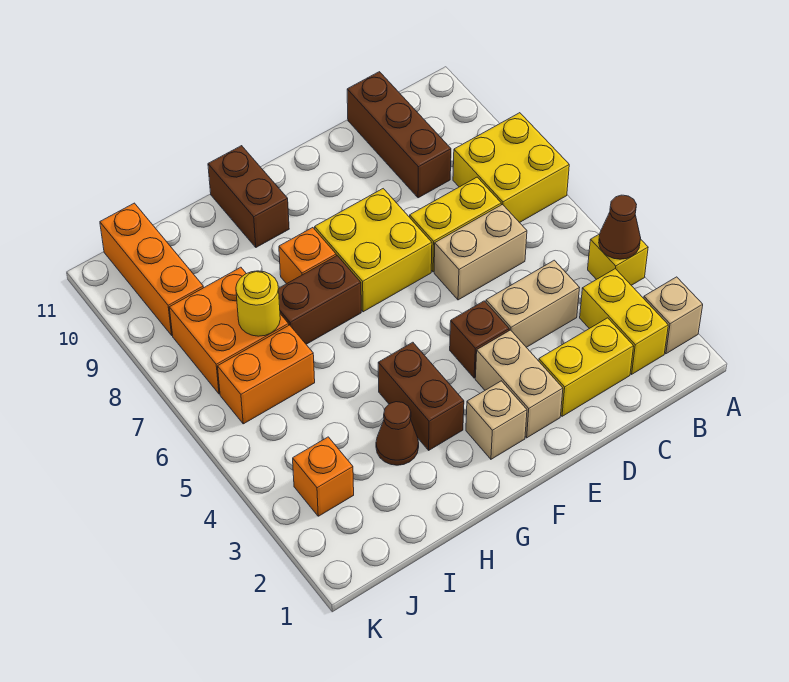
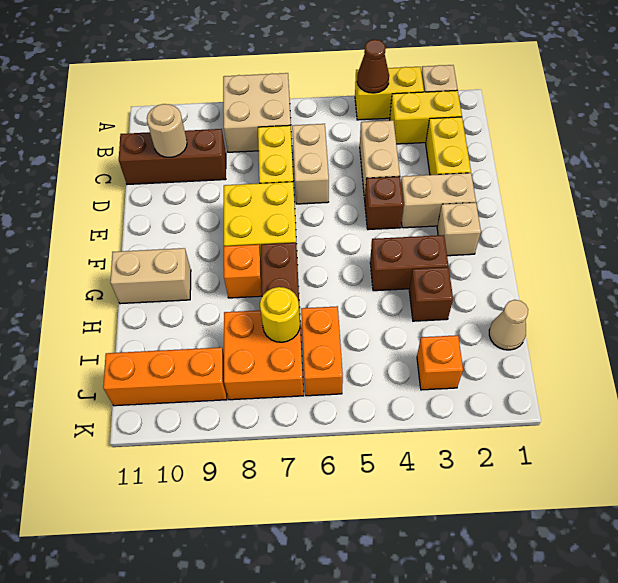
yellow 1x1 brick [588,234,648,285] -> yellow 1x2 brick [355,67,424,120]
yellow 2x2 brick [453,113,569,223] -> tan 2x2 brick [223,73,292,152]
none -> tan 1x1 round brick [147,104,187,157]
brown 1x2 brick [208,146,289,247] -> tan 1x2 brick [110,248,191,304]
brown 1x1 cone [376,402,419,465] -> brown 1x1 brick [409,267,453,321]
none -> tan 1x1 cone [489,300,528,350]

